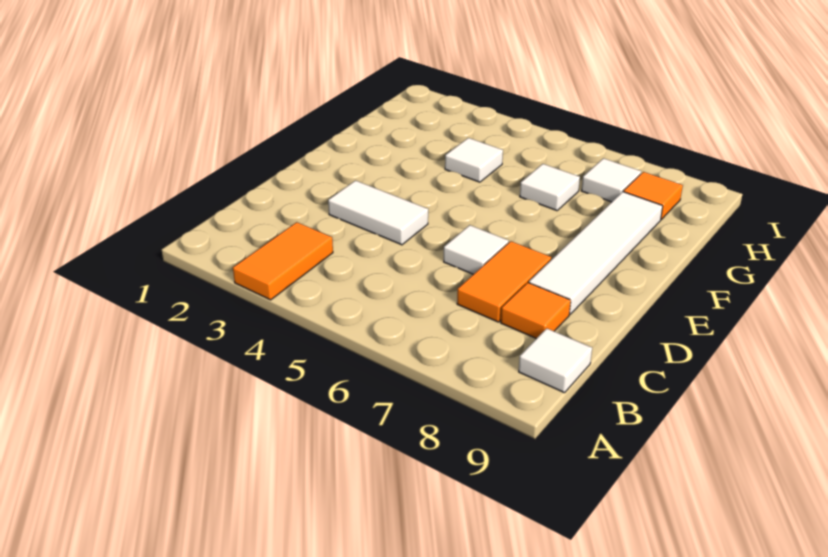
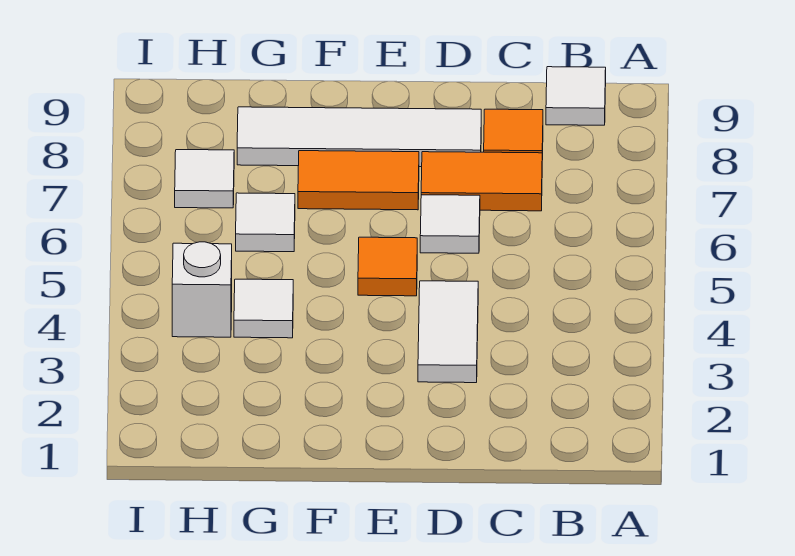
orange 1x2 tile [233,222,333,300] -> orange 1x2 tile moved to [298,151,419,210]
none -> white 1x1 brick [172,242,232,337]
orange 1x1 tile [624,172,683,219] -> orange 1x1 tile moved to [358,237,417,296]

